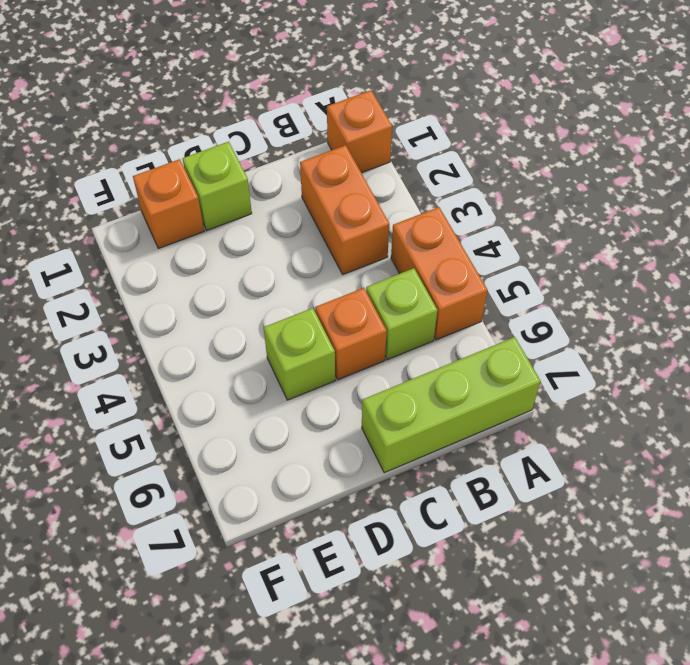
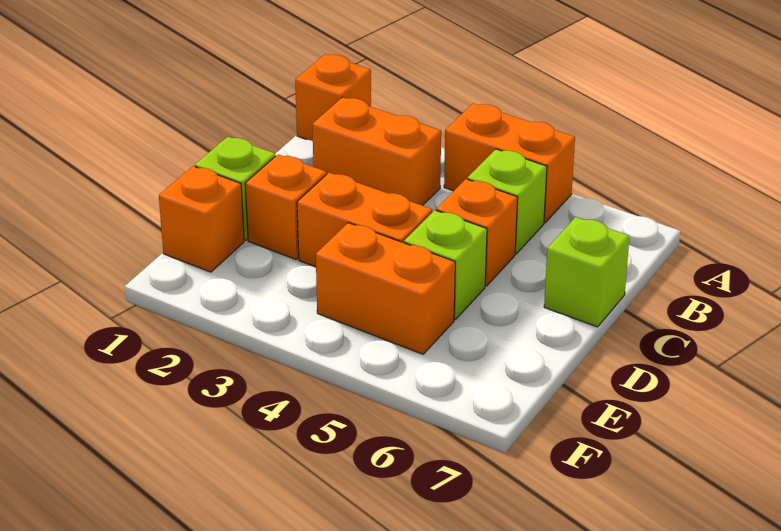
lime 1x3 brick [362,337,541,473] -> lime 1x1 brick [544,217,630,327]
none -> orange 1x1 brick [245,154,327,259]
none -> orange 1x2 brick [297,173,432,267]
none -> orange 1x2 brick [316,223,455,354]

